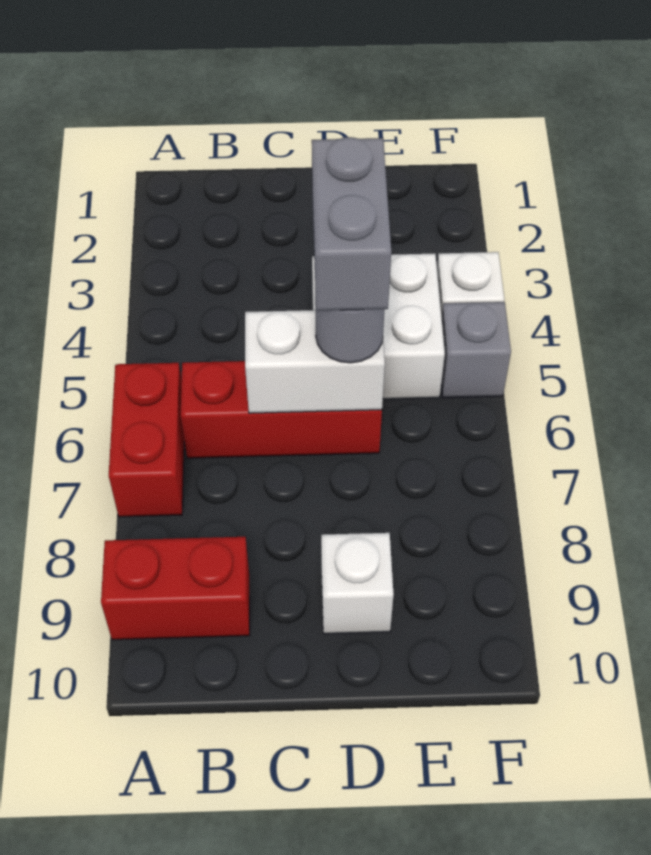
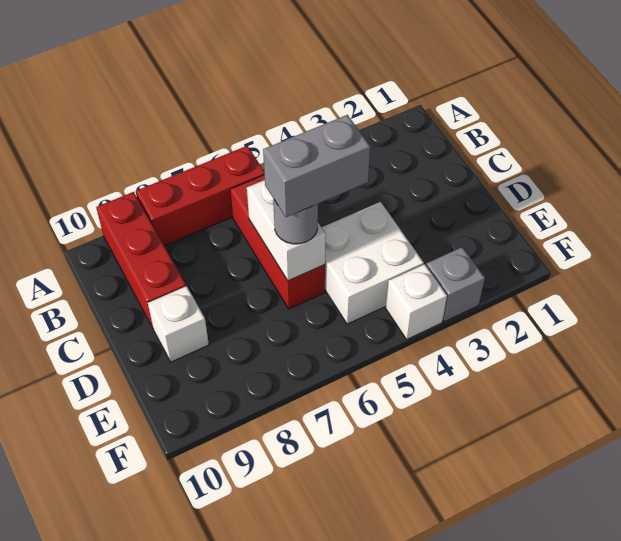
red 1x2 brick [109,363,184,517] -> red 1x3 brick [136,146,264,246]
red 1x2 brick [101,537,250,640] -> red 1x3 brick [96,192,186,328]
grey 1x1 brick [441,302,511,398] -> grey 1x1 brick moved to [426,247,485,322]

